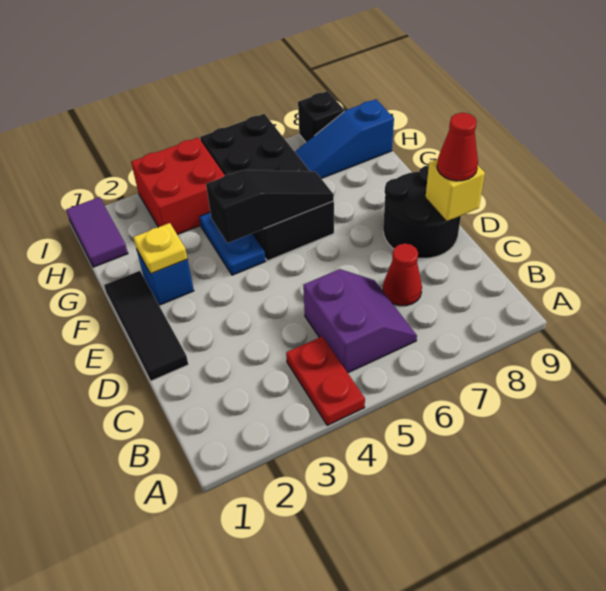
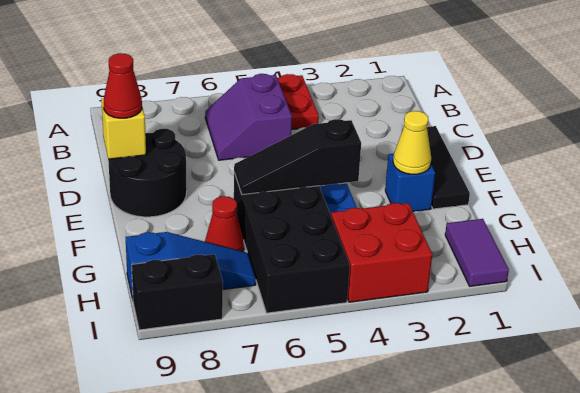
red 1x1 cone [383,244,422,306] -> red 1x1 cone moved to [205,196,244,251]
yellow 1x1 plate [133,223,187,274] -> yellow 1x1 cone [393,111,431,174]
black 1x1 brick [298,91,344,142] -> black 1x2 brick [132,254,223,330]

